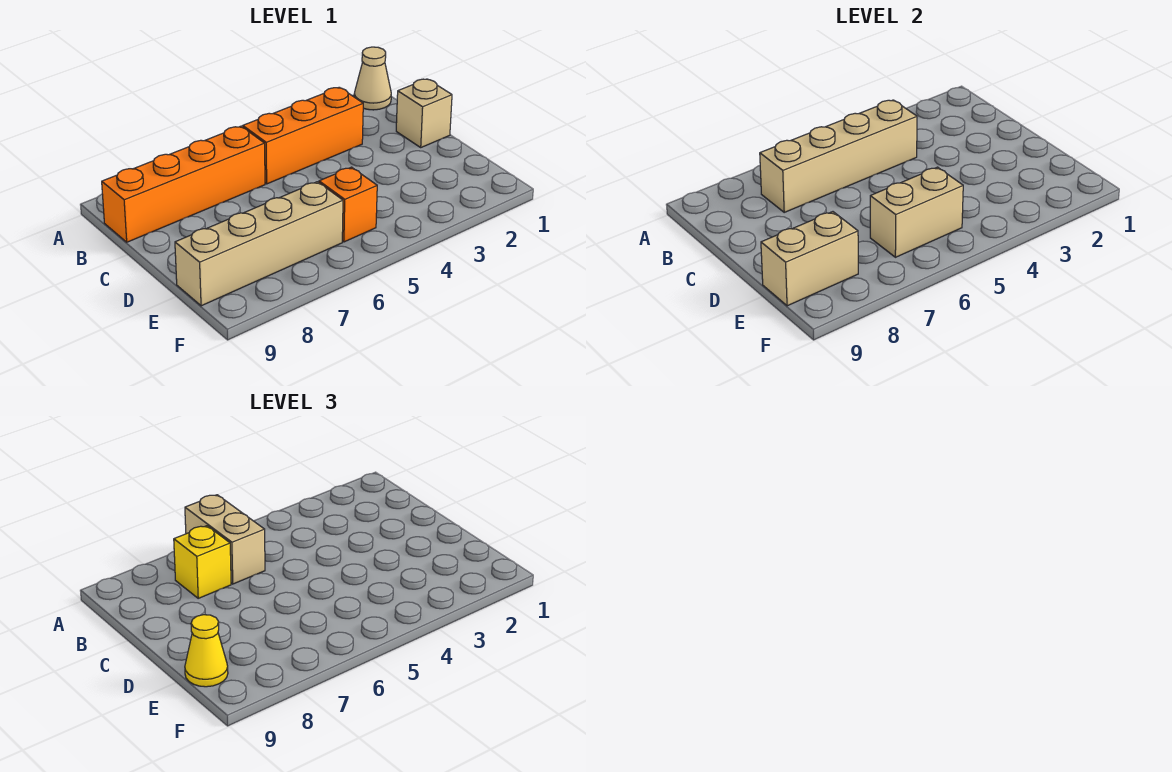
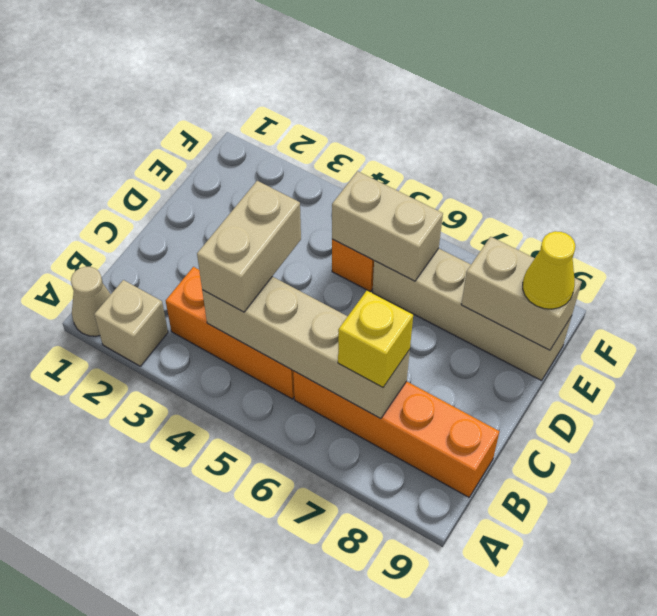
tan 1x2 brick [185,495,265,584] -> tan 1x2 brick moved to [197,181,301,312]
tan 1x1 brick [396,79,452,147] -> tan 1x1 brick moved to [94,280,168,366]

